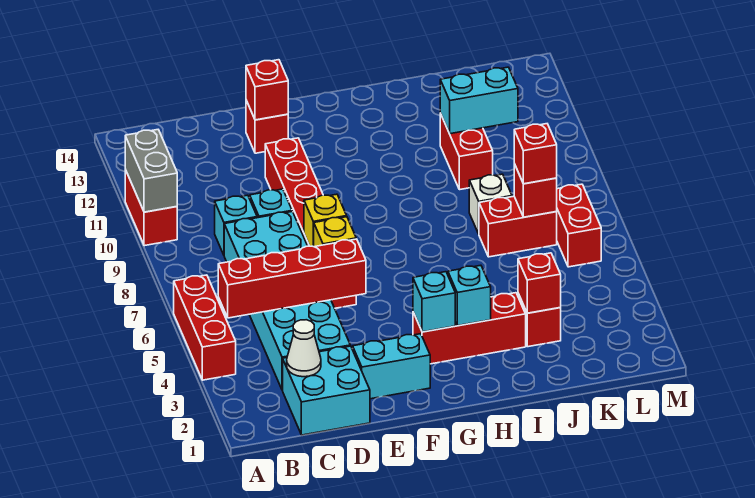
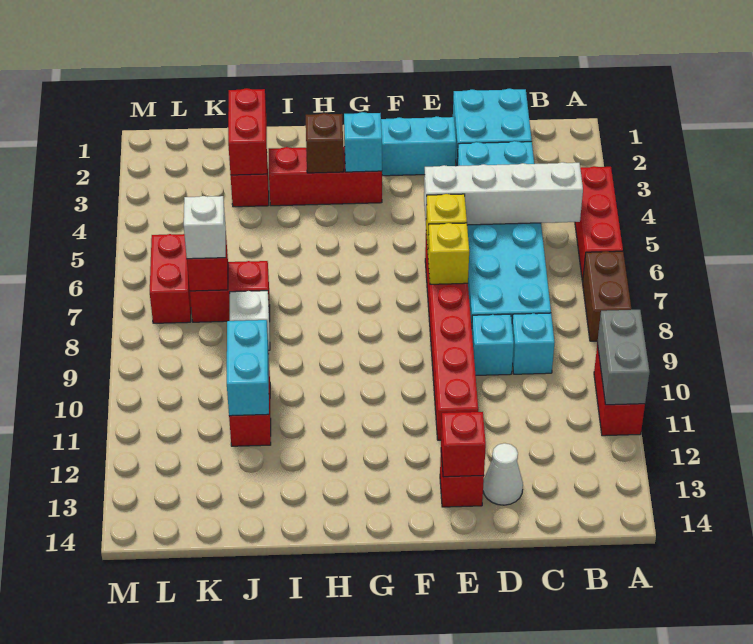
none -> brown 1x2 brick [583,251,631,341]
red 1x4 brick [218,239,366,318] -> white 1x4 brick [424,162,583,225]
white 1x1 cone [287,320,321,377] -> white 1x1 cone moved to [483,443,523,505]
cyan 1x1 brick [448,265,491,326] -> brown 1x1 brick [306,113,344,173]
red 1x1 brick [518,253,561,313] -> red 1x2 brick [228,88,267,175]
cyan 1x2 brick [440,67,518,134] -> cyan 1x2 brick turned to [227,320,269,416]
red 1x1 brick [514,124,557,184] -> white 1x1 brick [184,196,226,259]

